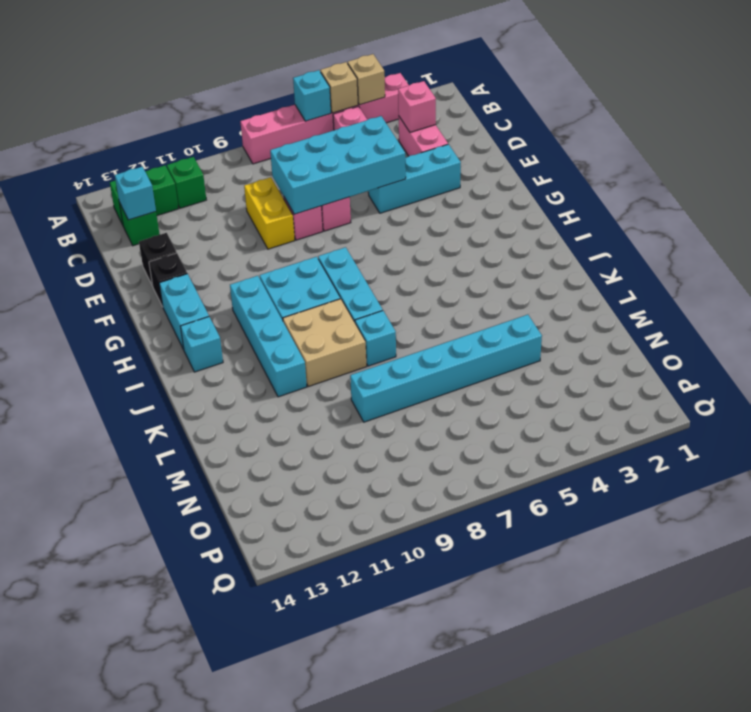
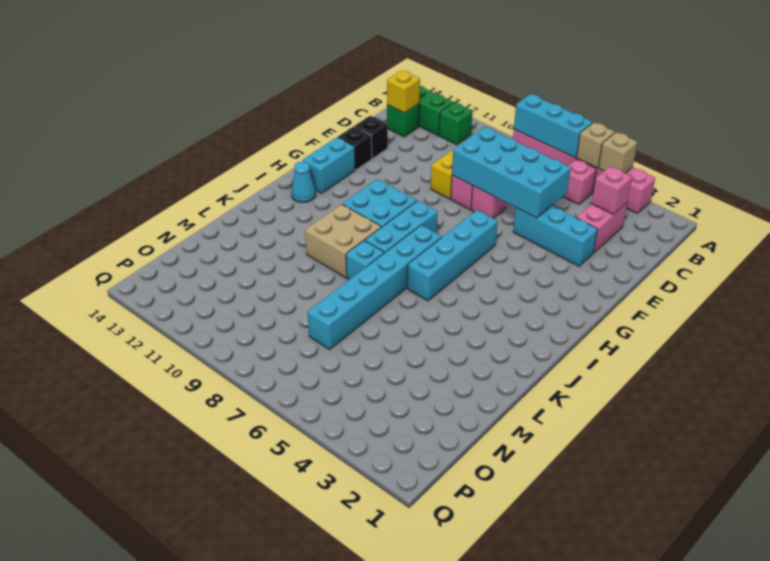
cyan 1x1 brick [293,70,331,121] -> cyan 1x3 brick [514,94,593,158]
cyan 1x1 brick [115,167,156,220] -> yellow 1x1 brick [387,71,420,113]
cyan 1x4 brick [230,276,307,397] -> cyan 1x4 brick moved to [407,210,498,301]
cyan 1x1 brick [180,317,223,372] -> cyan 1x1 cone [291,161,316,202]
cyan 1x6 brick [350,314,542,422] -> cyan 1x6 brick turned to [308,225,442,350]

